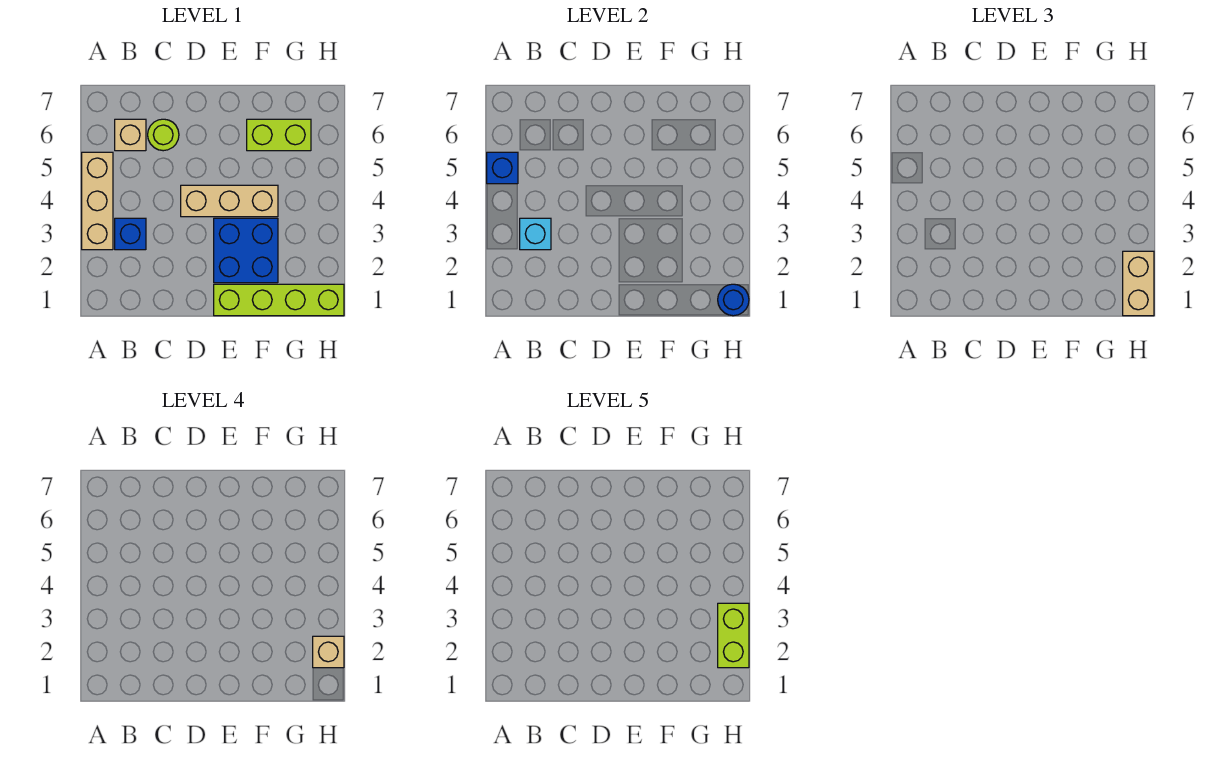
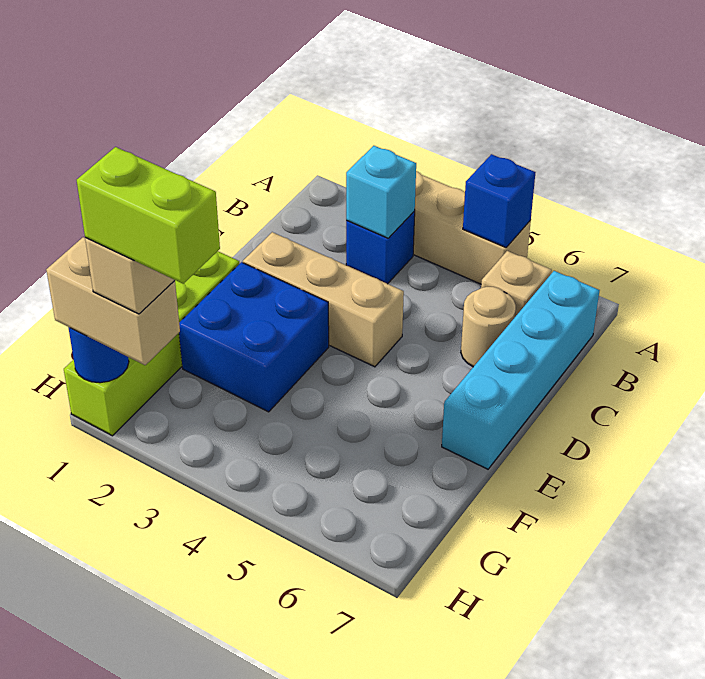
none -> cyan 1x4 brick [442,271,599,469]
lime 1x1 round brick [148,119,179,151] -> tan 1x1 round brick [461,287,516,367]
tan 1x3 brick [181,185,278,217] -> tan 1x3 brick turned to [243,232,404,367]
lime 1x2 brick [247,119,311,151] -> none

